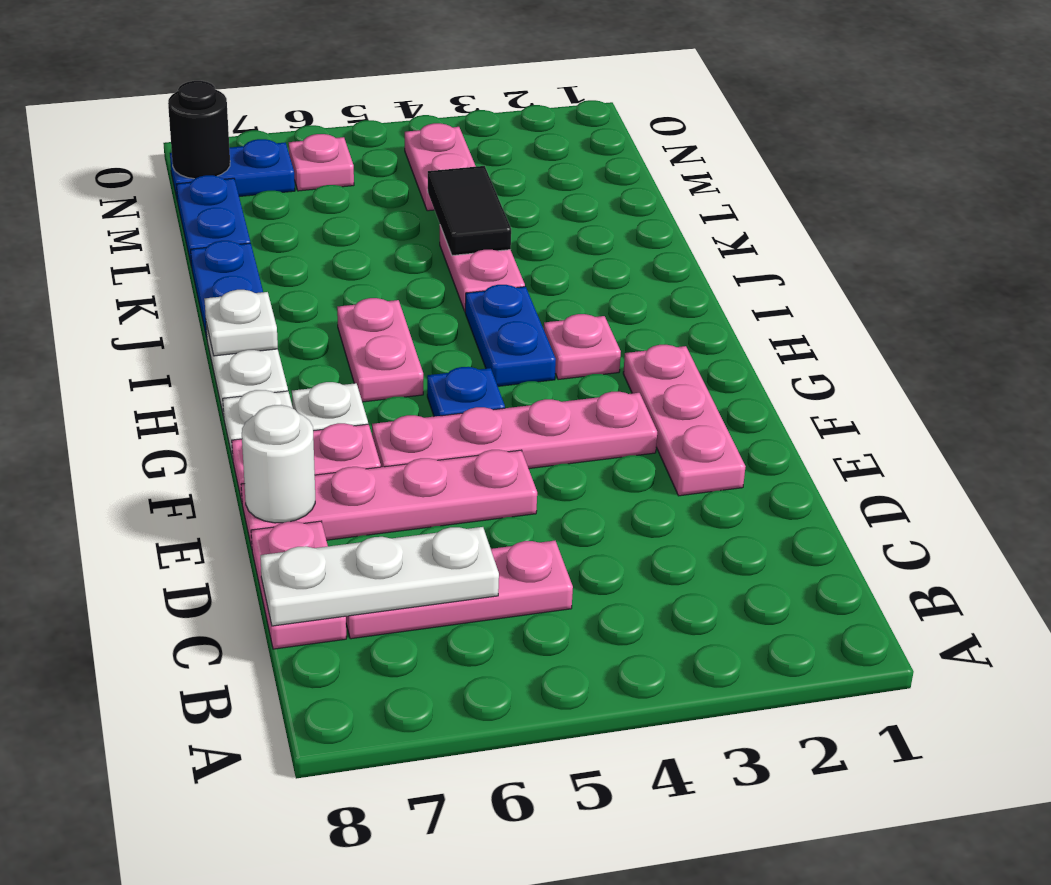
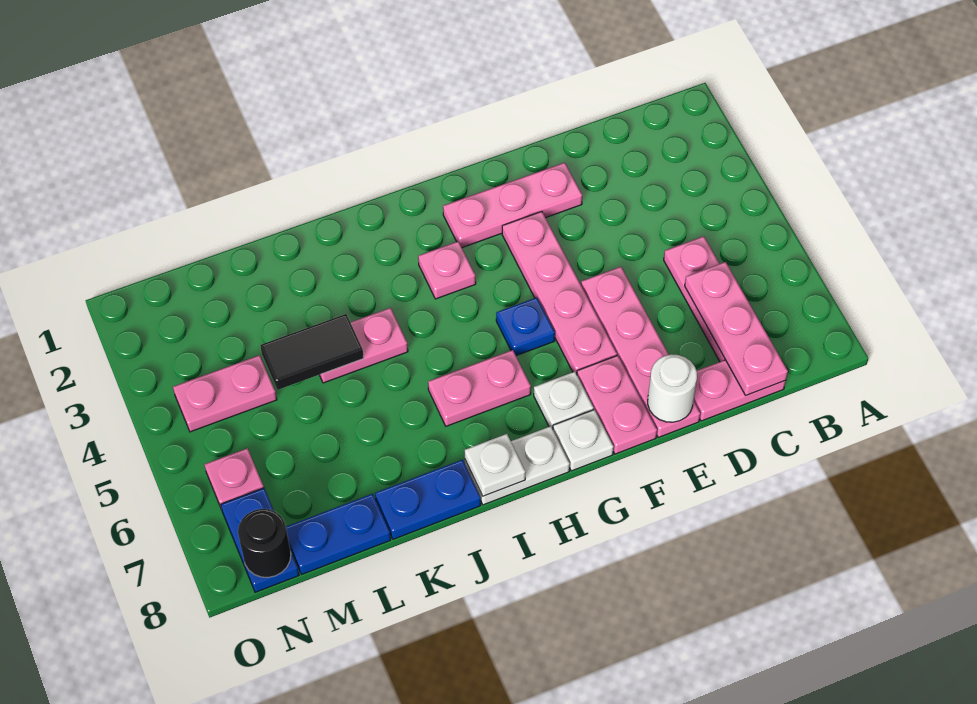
white 1x3 plate [260,527,499,626] -> pink 1x3 plate [685,262,788,395]
blue 1x2 plate [465,285,556,386] -> none

